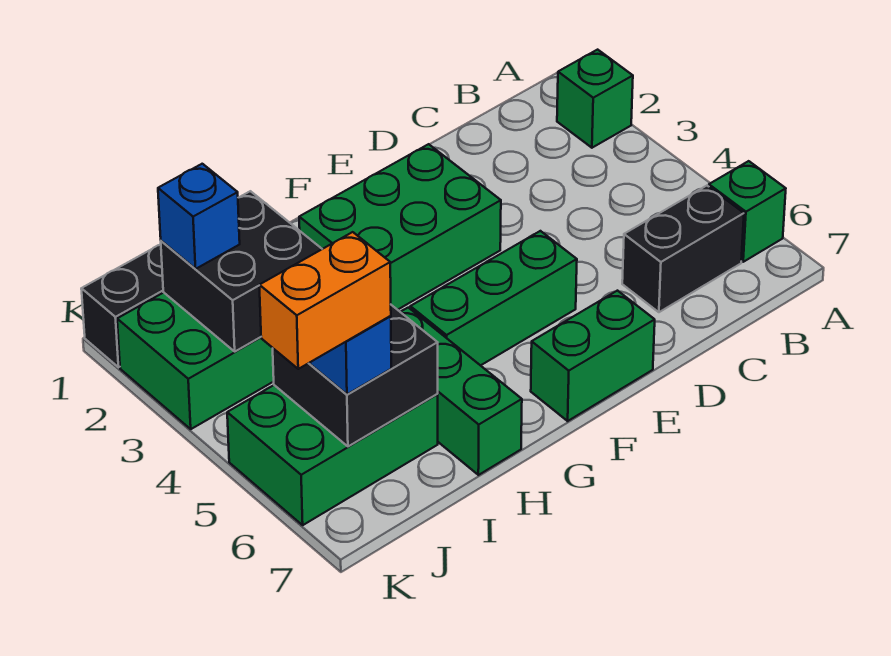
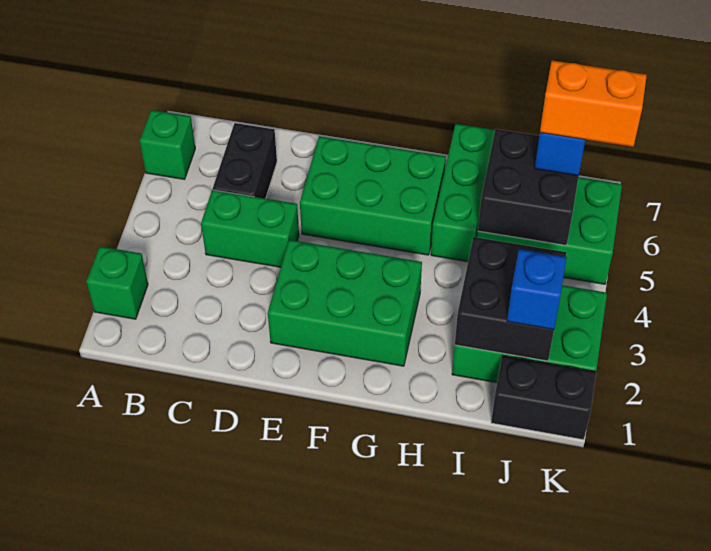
black 1x2 brick [622,186,744,312] -> black 1x2 brick turned to [213,123,277,199]
green 1x3 brick [410,231,577,366] -> green 2x3 brick [300,136,446,255]
green 1x2 brick [531,291,655,421] -> green 1x2 brick moved to [201,190,299,267]

